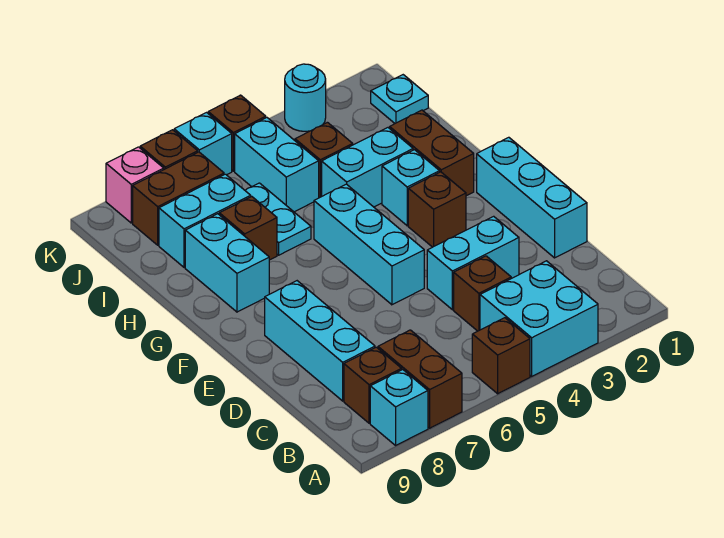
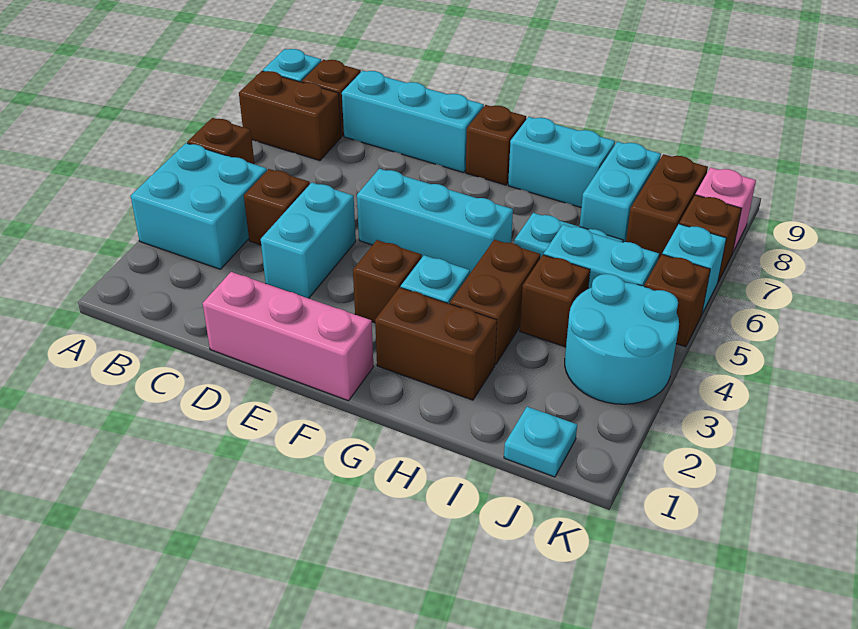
cyan 1x3 brick [477,137,587,258] -> pink 1x3 brick [203,272,373,401]
cyan 1x2 brick [322,128,413,207] -> brown 1x2 brick [450,240,540,365]
brown 1x1 brick [219,197,277,260] -> brown 1x1 brick moved to [466,105,526,185]
cyan 1x1 round brick [285,64,326,131] -> cyan 2x2 round brick [565,274,679,404]

